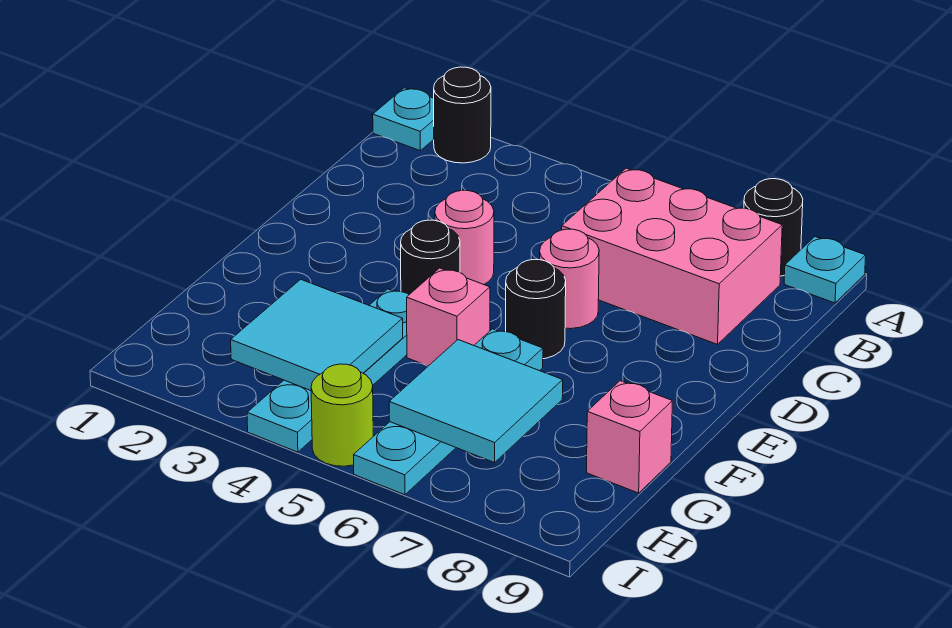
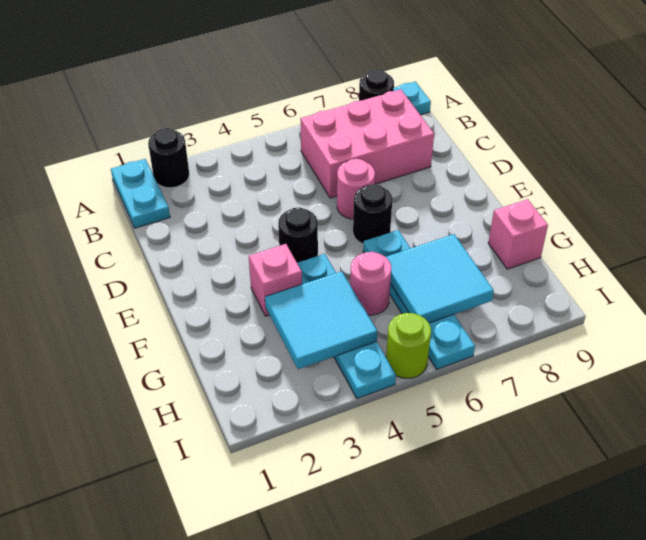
cyan 1x1 plate [373,88,434,150] -> cyan 1x2 plate [111,159,170,228]
pink 1x1 round brick [435,190,494,284] -> pink 1x1 round brick moved to [350,252,391,315]
pink 1x1 brick [407,268,490,366] -> pink 1x1 brick moved to [249,244,302,316]

